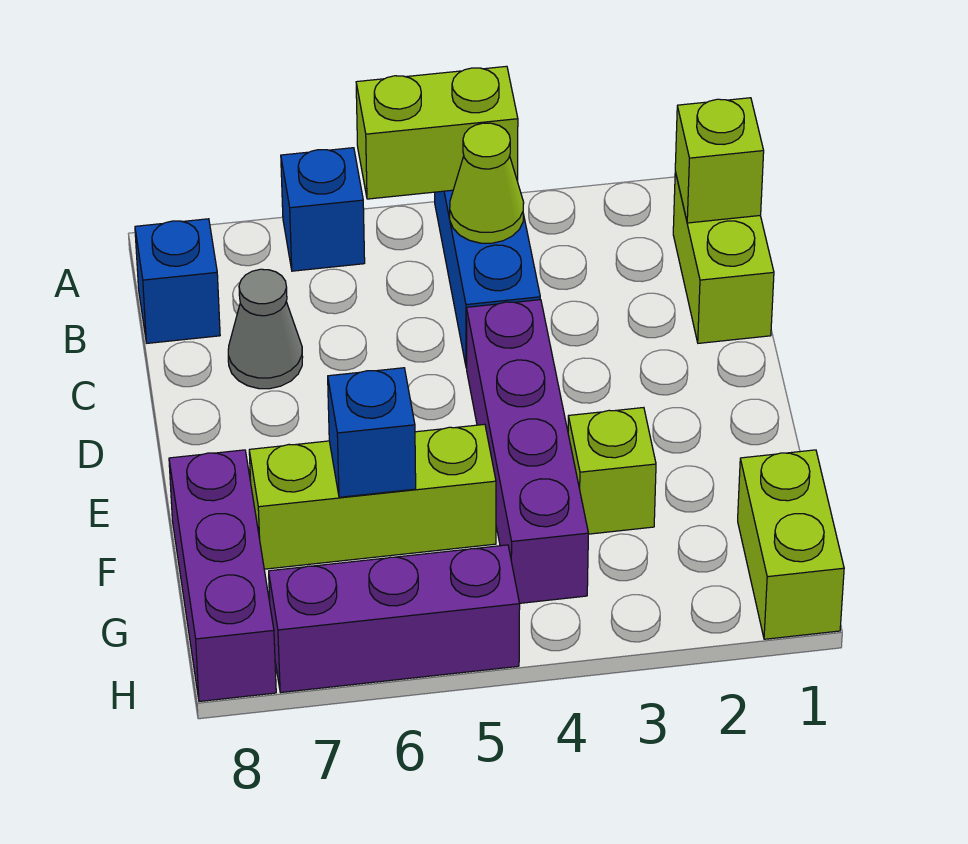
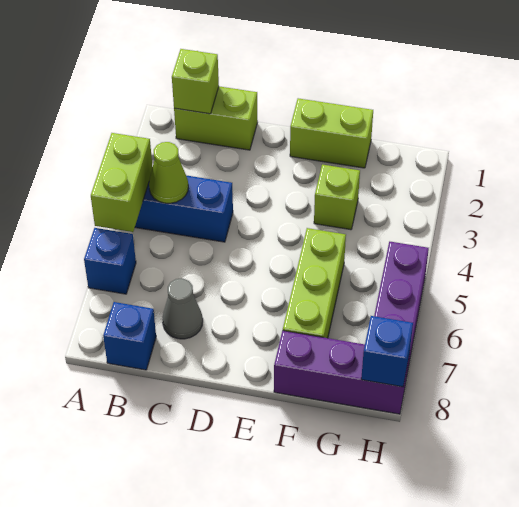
purple 1x4 brick [466,300,588,603] -> none
blue 1x1 brick [328,368,416,497] -> blue 1x1 brick moved to [361,316,413,387]
lime 1x2 brick [738,450,844,639] -> lime 1x2 brick moved to [290,98,373,168]

